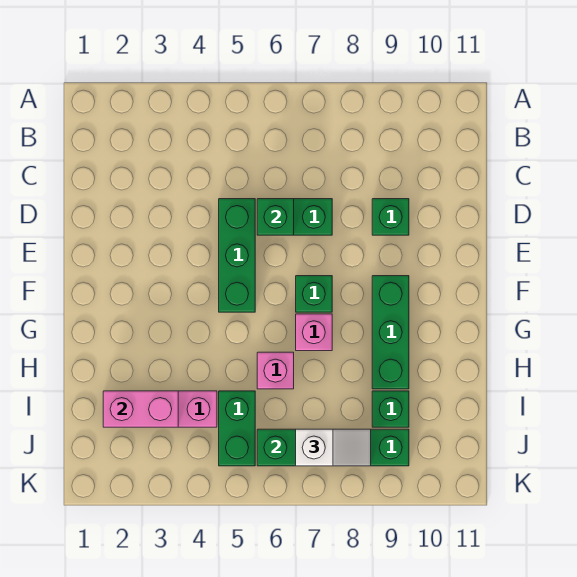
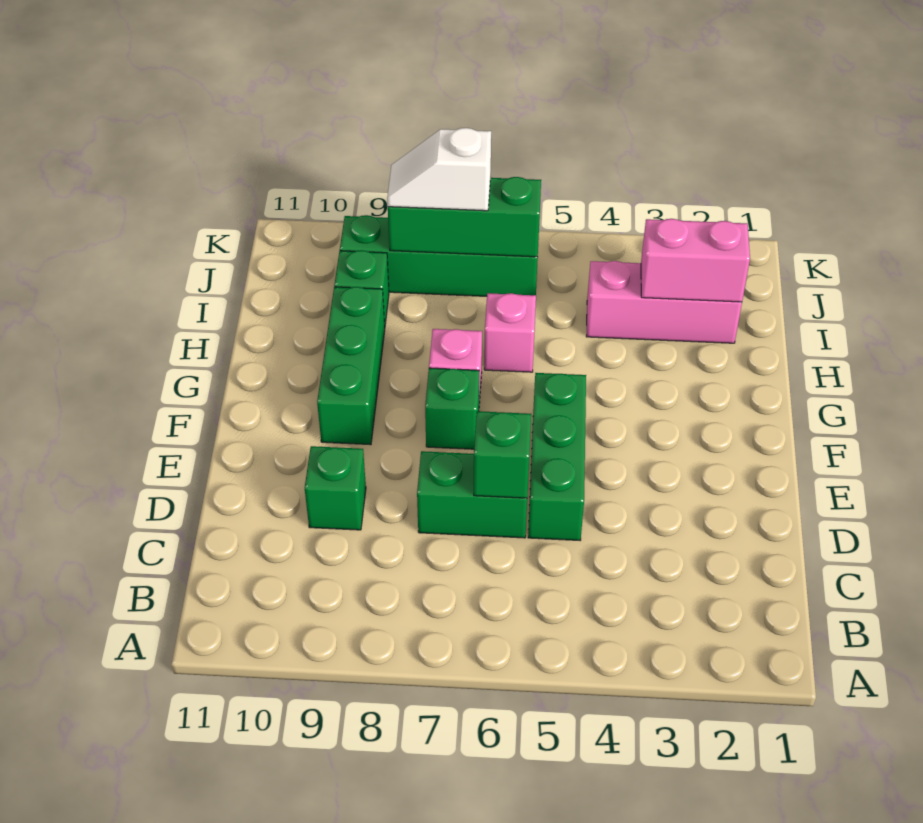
green 1x2 brick [219,391,255,466] -> none

